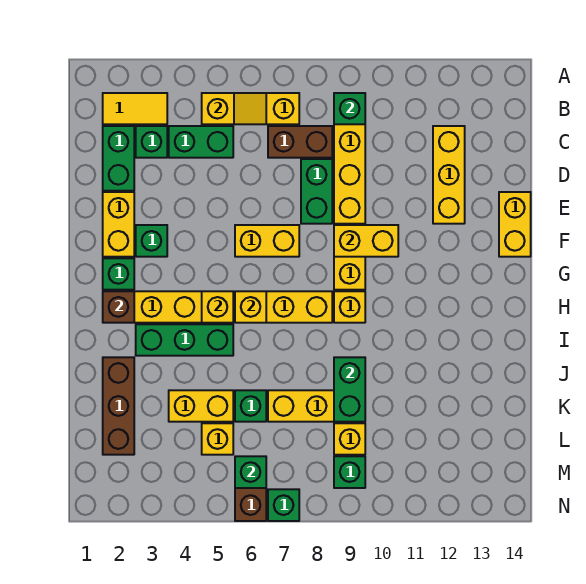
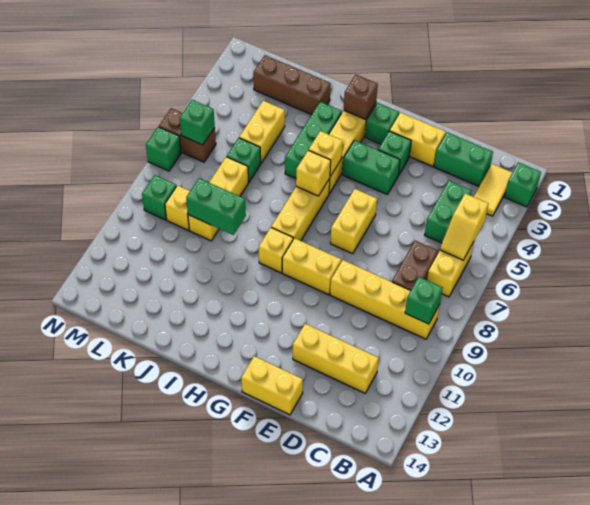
green 1x1 brick [136,126,167,158] -> green 1x1 brick moved to [505,162,541,207]
green 1x2 brick [301,159,332,224] -> green 1x2 brick moved to [342,140,400,195]
yellow 1x2 brick [334,225,398,257] -> none
yellow 1x1 brick [202,423,233,455] -> none

